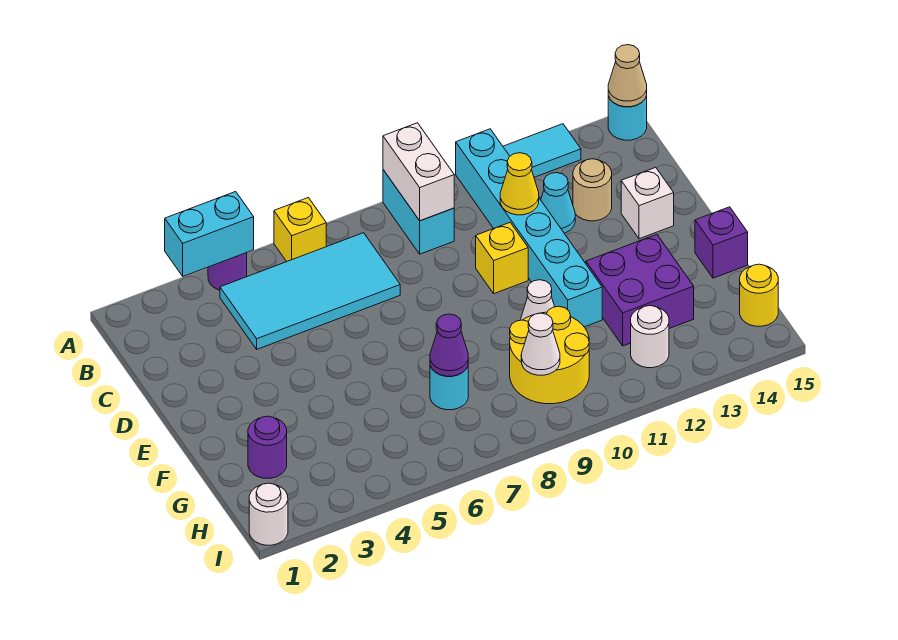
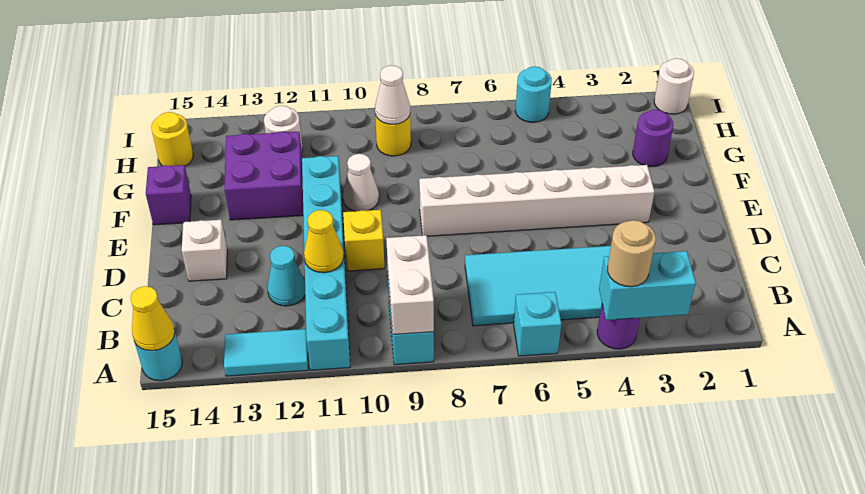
yellow 1x1 brick [274,198,326,262] -> cyan 1x1 brick [514,292,561,356]
tan 1x1 cone [608,45,647,107] -> yellow 1x1 cone [130,286,175,351]
tan 1x1 round brick [573,159,612,221] -> tan 1x1 round brick moved to [608,220,656,287]
none -> white 1x6 brick [419,165,654,236]
cyan 1x1 round brick [430,366,468,410] -> cyan 1x1 round brick moved to [515,66,552,122]
purple 1x1 cone [430,314,468,376] -> none
yellow 2x2 round brick [510,306,589,404] -> yellow 1x1 round brick [375,115,411,156]

